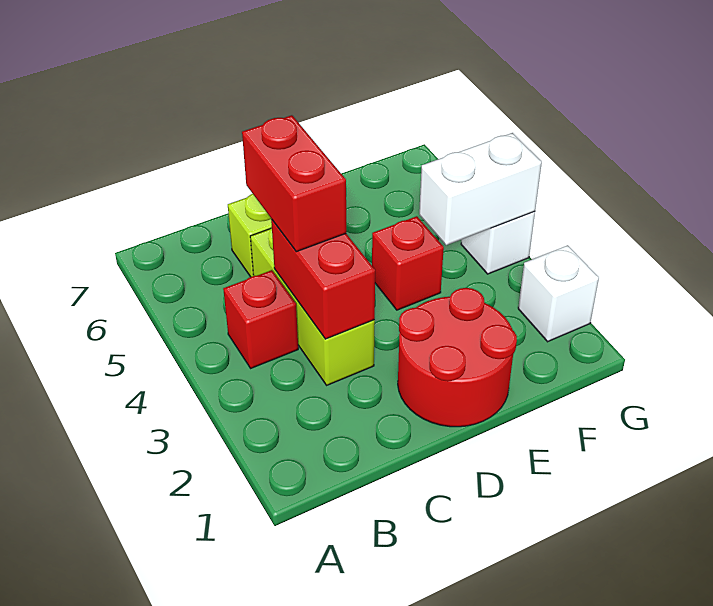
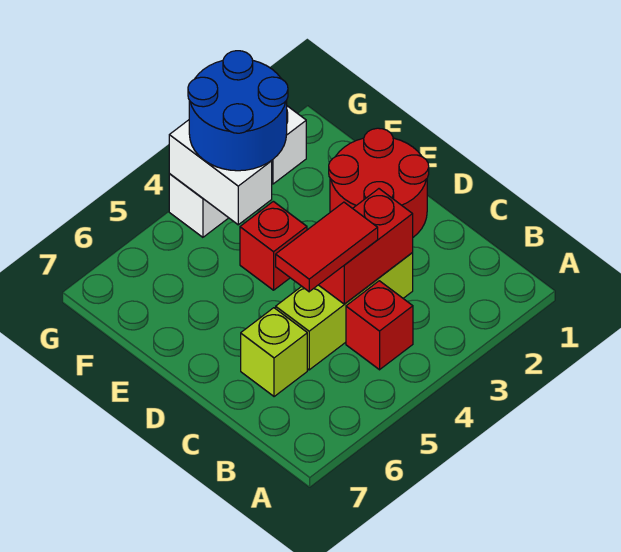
red 1x2 brick [242,115,346,252] -> red 1x2 tile [276,202,378,292]
none -> blue 2x2 round brick [188,51,288,171]

